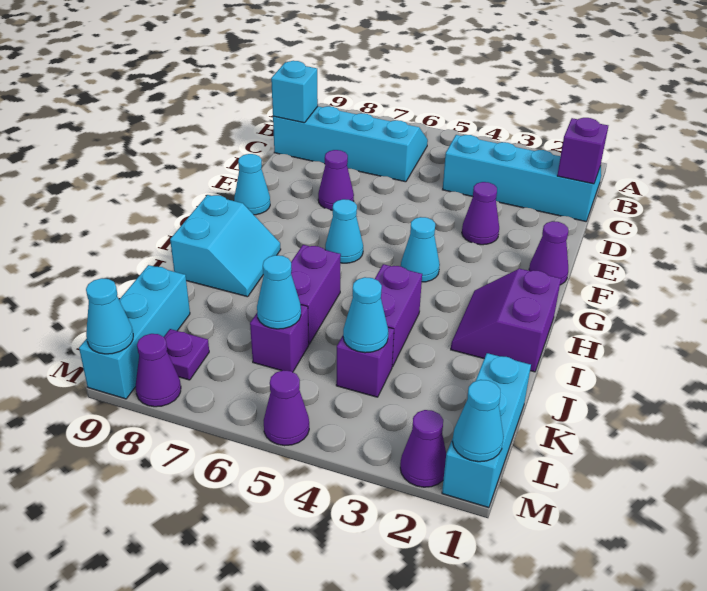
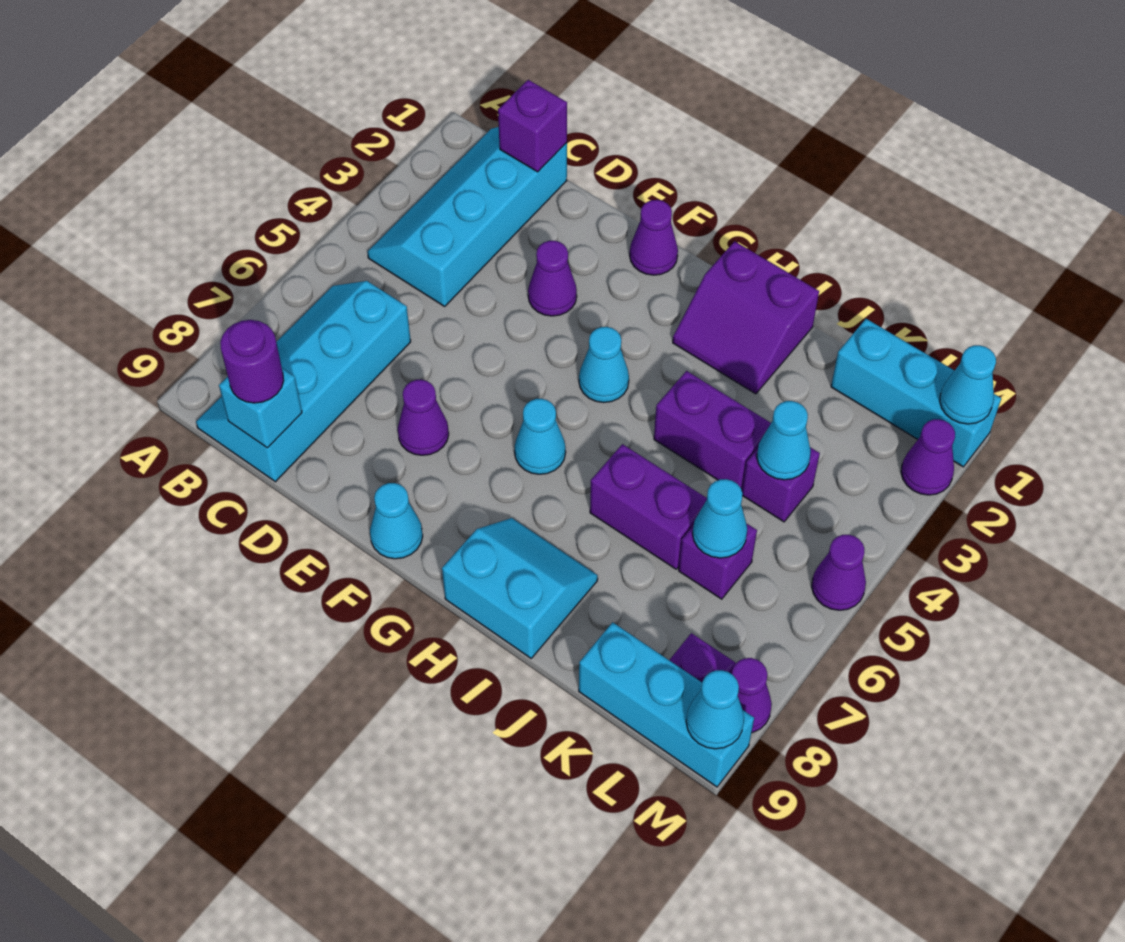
none -> purple 1x1 round brick [220,320,284,403]

